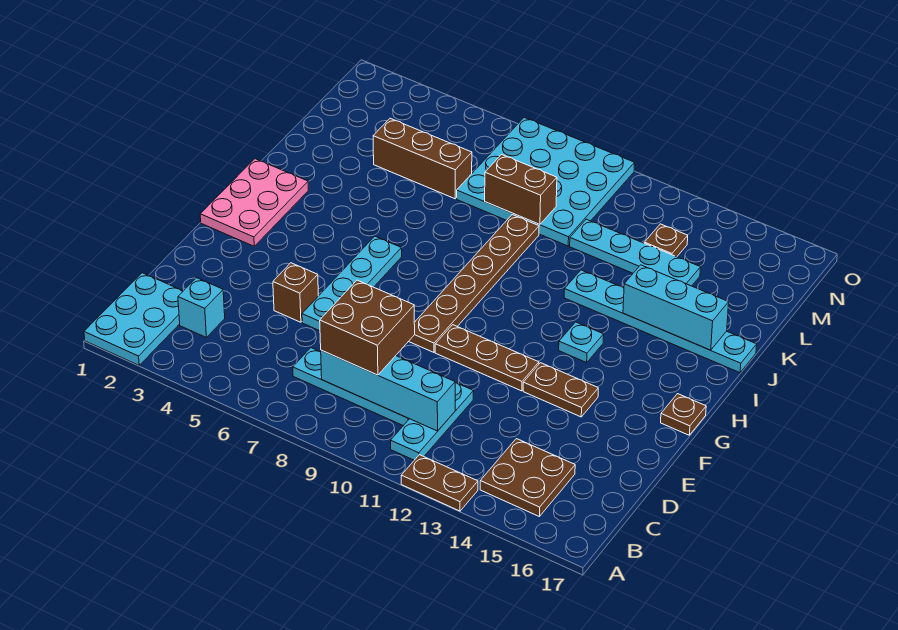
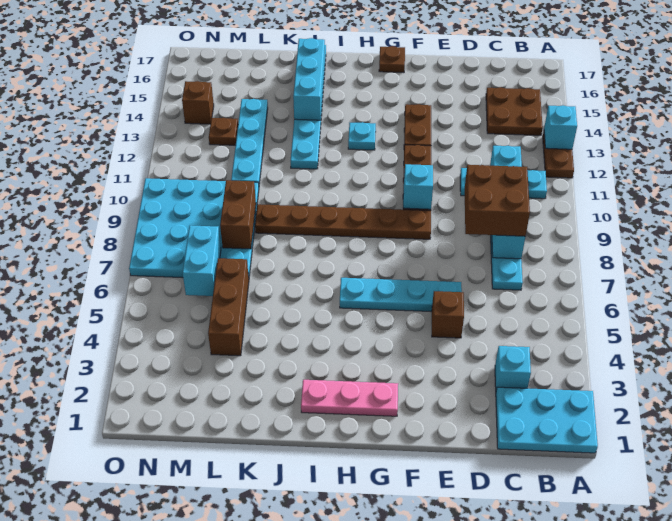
none -> cyan 1x1 brick [544,105,577,149]
none -> cyan 1x1 brick [403,164,433,209]
pink 2x3 plate [200,159,308,246] -> pink 1x3 plate [301,380,398,416]
none -> cyan 1x2 brick [183,225,221,296]
none -> brown 1x1 brick [182,81,214,124]

